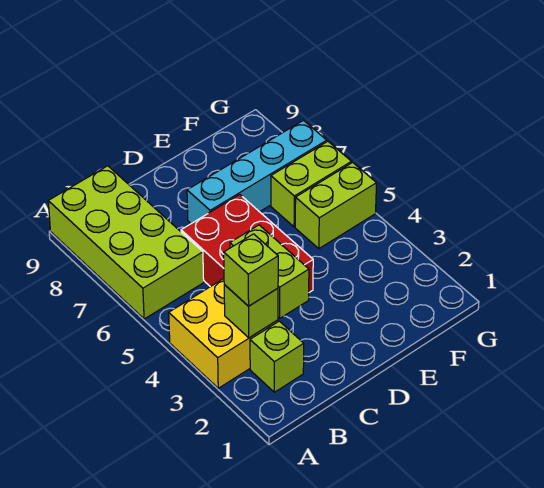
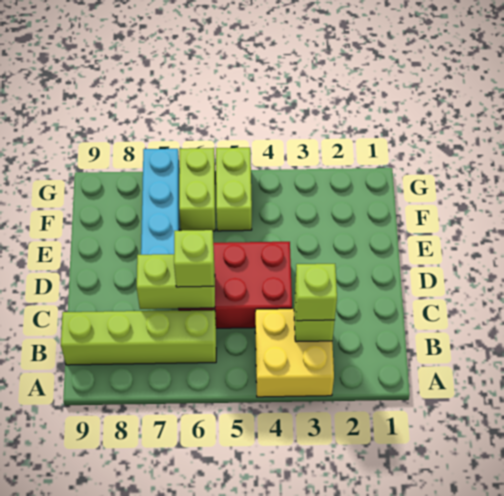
lime 2x4 brick [48,166,204,319] -> lime 1x4 brick [61,310,216,365]
lime 1x1 brick [250,321,304,392] -> lime 1x1 brick moved to [174,230,214,287]
lime 1x2 brick [230,225,309,318] -> lime 1x2 brick moved to [137,254,215,309]

